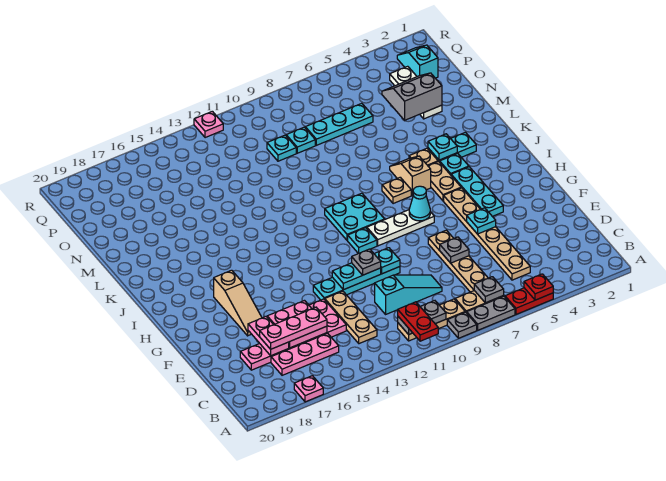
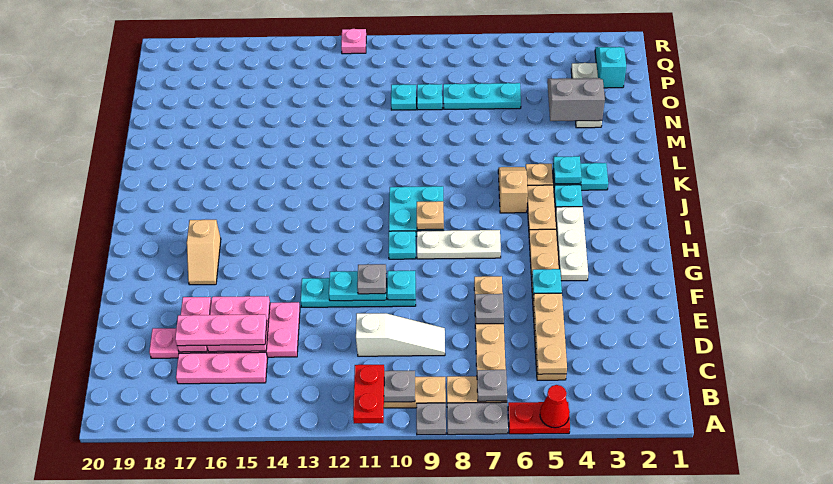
red 1x1 plate [524,274,553,300] -> red 1x1 cone [540,385,570,428]
pink 1x1 plate [294,376,323,402] -> none
tan 1x3 plate [324,291,377,344] -> tan 1x3 plate moved to [533,293,567,374]
cyan 1x3 slope [375,275,442,314] -> white 1x3 slope [356,313,445,356]
tan 1x3 slope [214,270,262,336] -> tan 1x2 slope [187,220,221,285]
cyan 1x3 plate [451,167,503,216] -> white 1x3 plate [555,207,588,281]
cyan 1x1 cone [409,186,430,221] -> none
tan 1x1 plate [382,177,411,204] -> tan 1x1 plate moved to [417,201,444,230]

